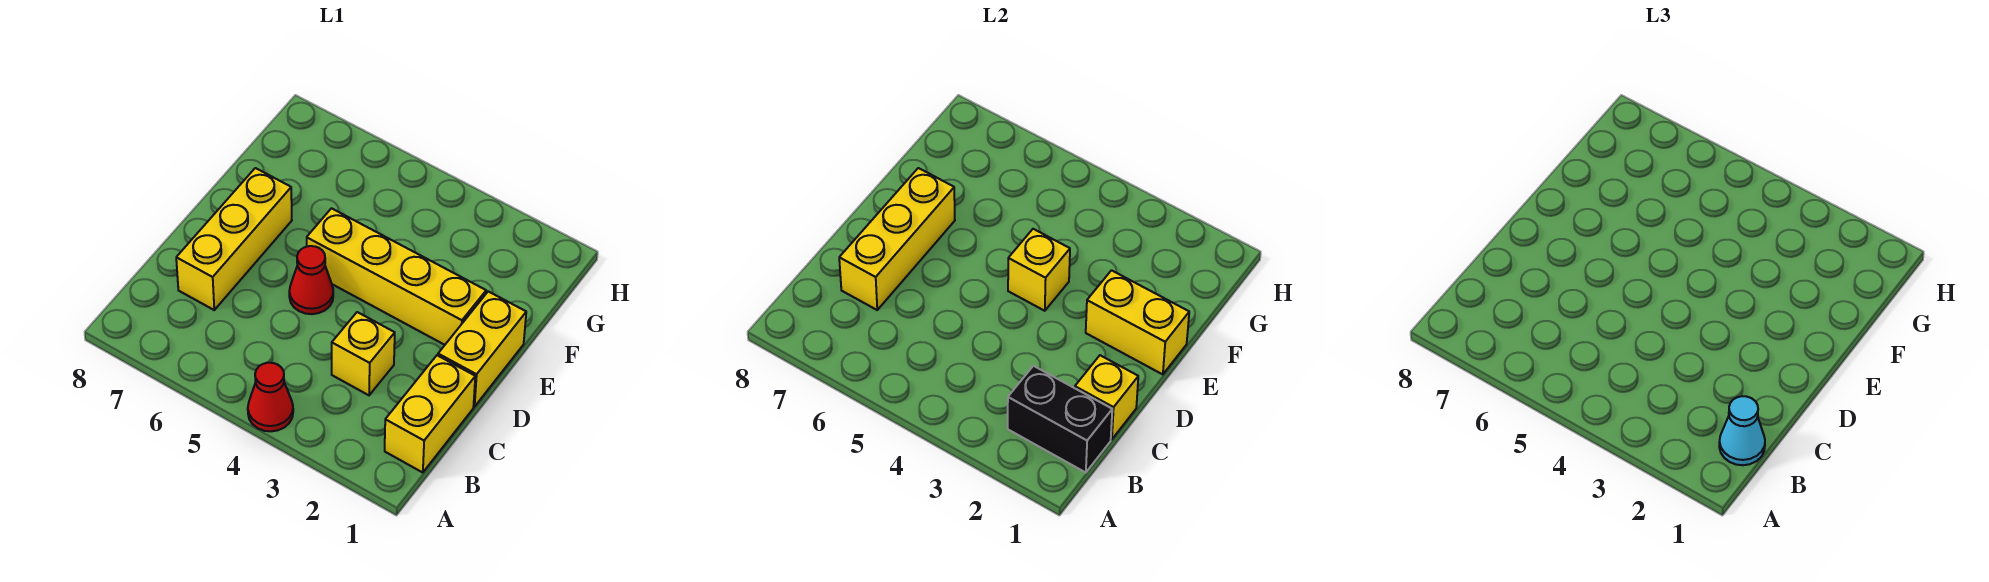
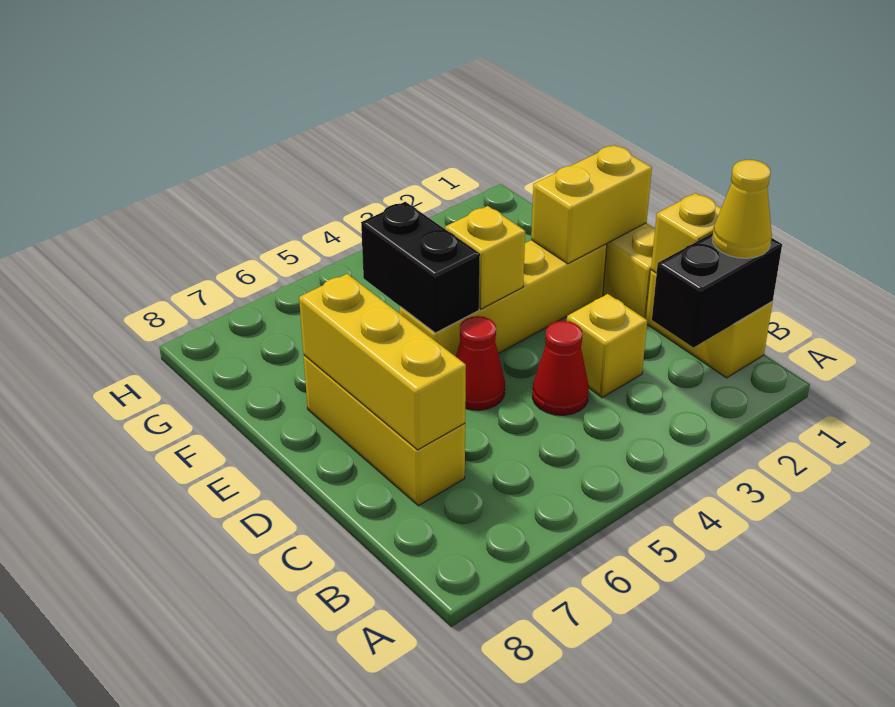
red 1x1 cone [248,363,293,431] -> red 1x1 cone moved to [532,321,589,415]
cyan 1x1 cone [1719,396,1765,465] -> yellow 1x1 cone [712,160,772,258]
none -> black 1x2 brick [361,202,480,333]

